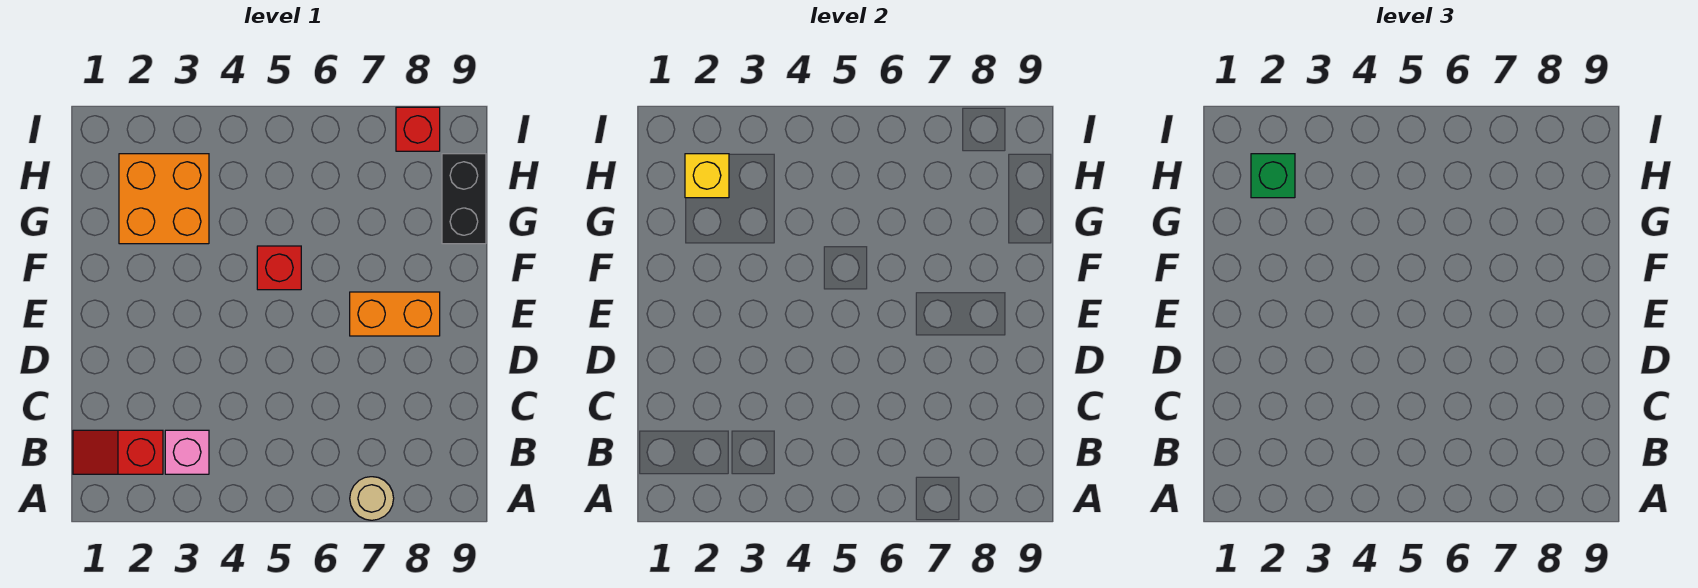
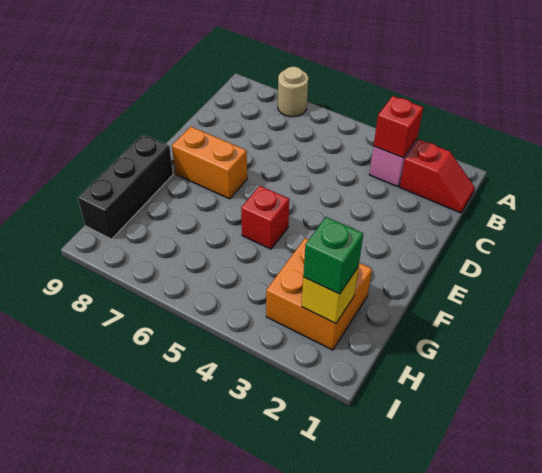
black 1x2 brick [442,154,486,244] -> black 1x3 brick [78,134,173,239]
red 1x1 brick [396,107,440,151] -> red 1x1 brick moved to [374,96,423,158]

